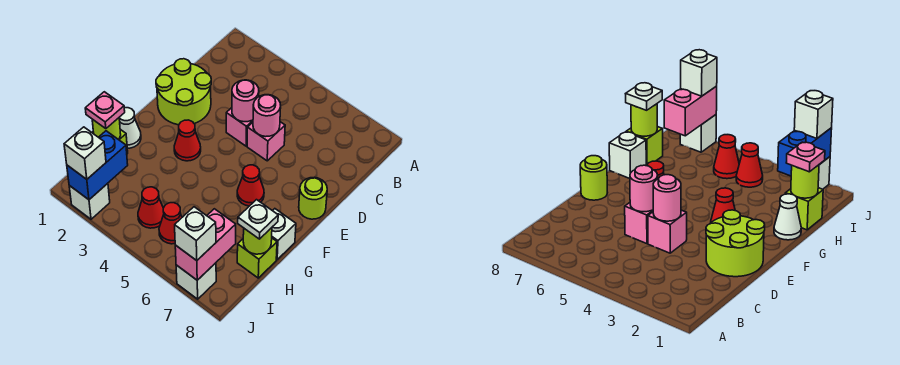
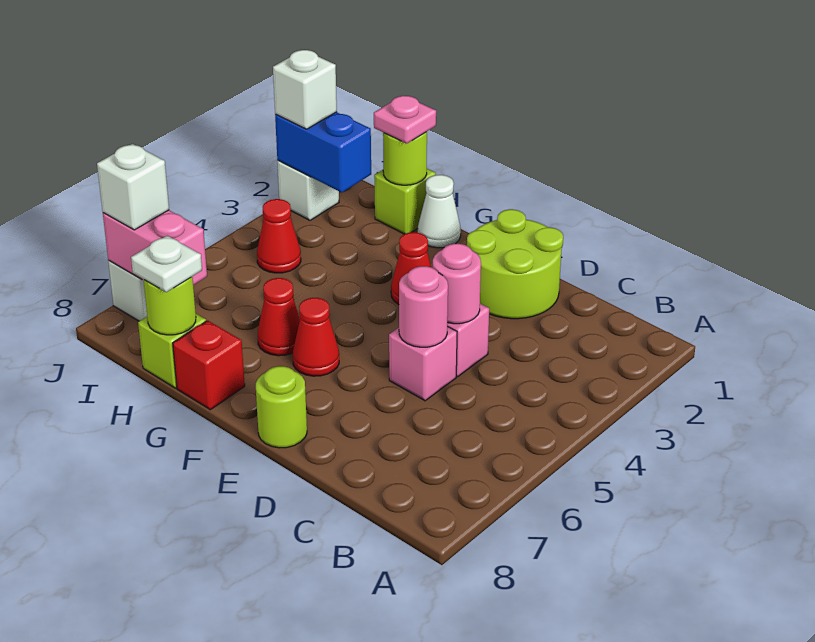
white 1x1 brick [272,209,296,260] -> red 1x1 brick [173,321,245,410]
red 1x1 cone [159,203,182,244] -> red 1x1 cone moved to [258,278,300,356]

